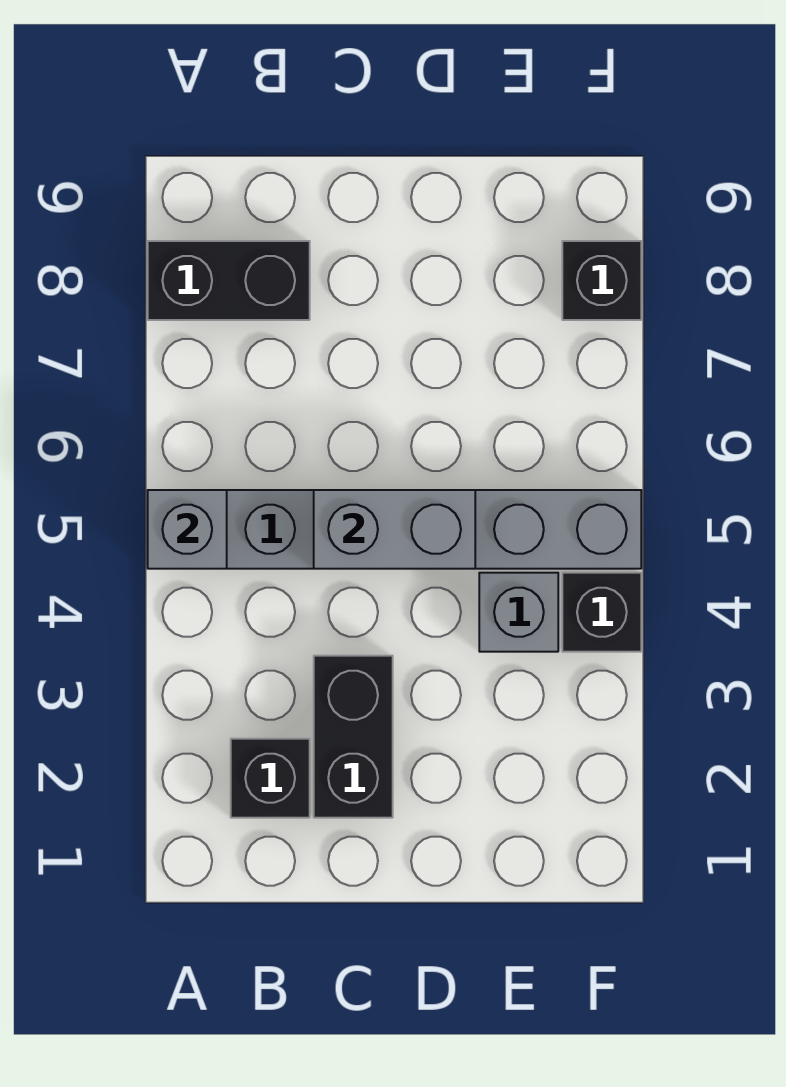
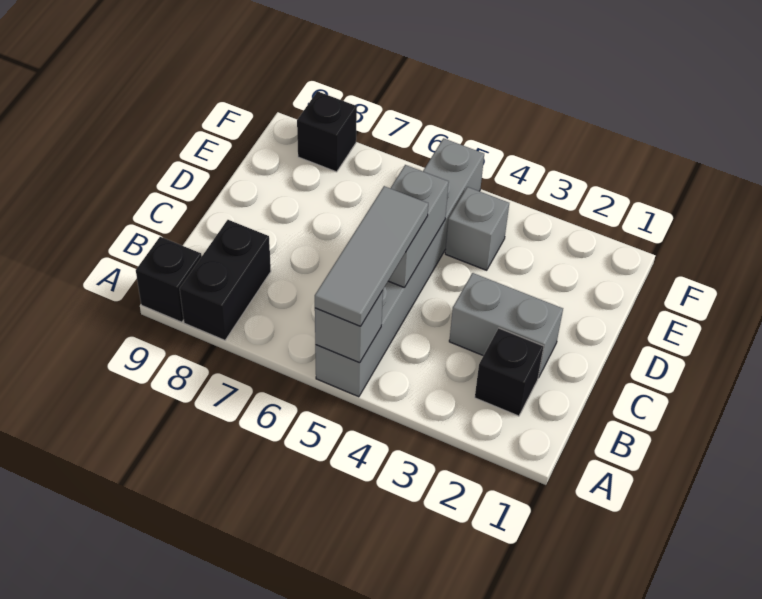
none -> grey 1x3 tile [315,186,428,326]
black 1x2 brick [314,656,393,818] -> grey 1x2 brick [449,273,563,378]
black 1x1 brick [562,573,641,652] -> black 1x1 brick moved to [136,237,202,322]

